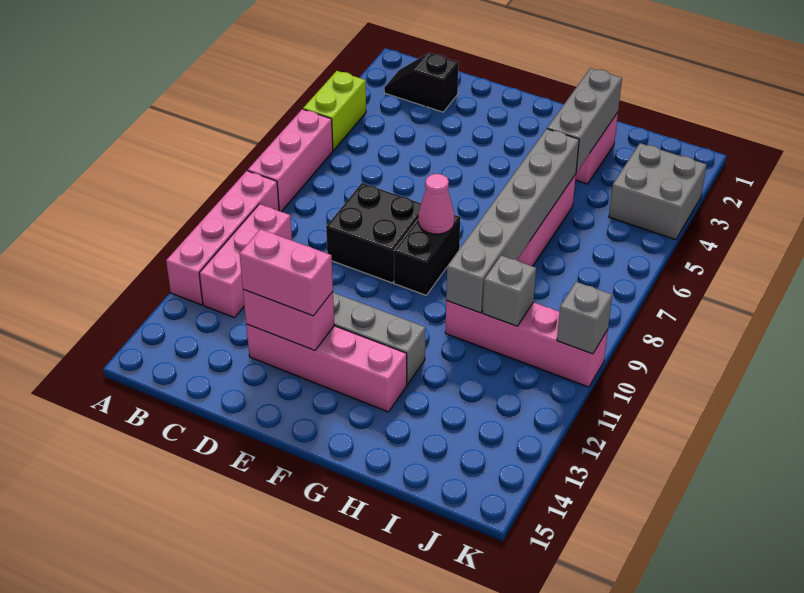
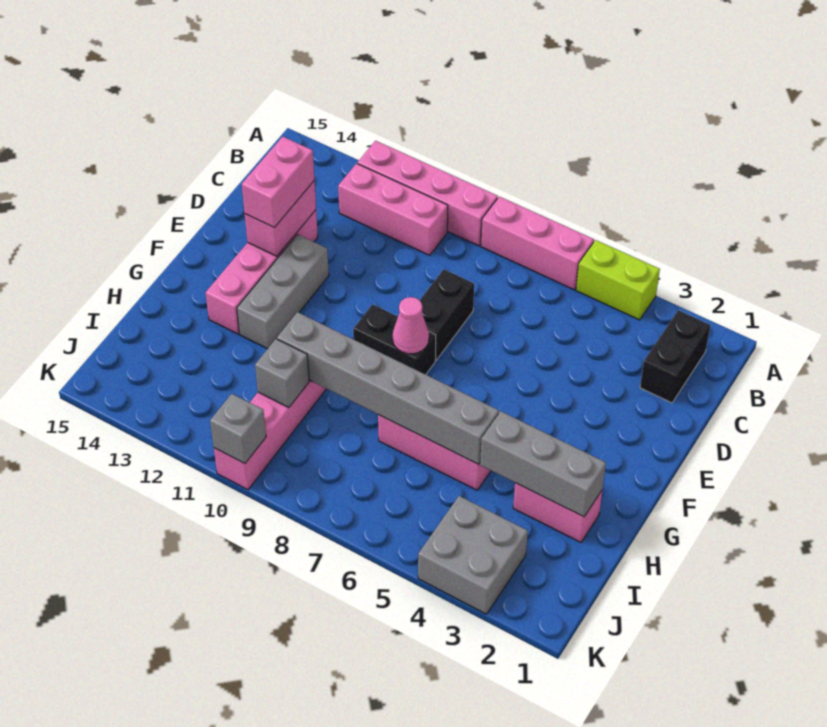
black 1x2 slope [384,53,459,112] -> black 1x2 brick [640,310,710,403]
black 2x2 brick [326,183,421,283] -> black 1x2 brick [420,269,474,360]

